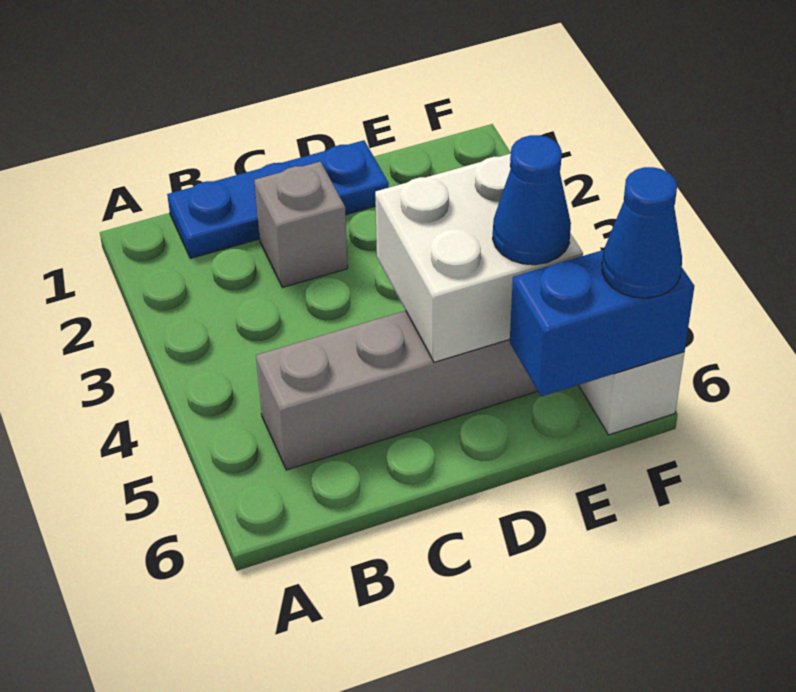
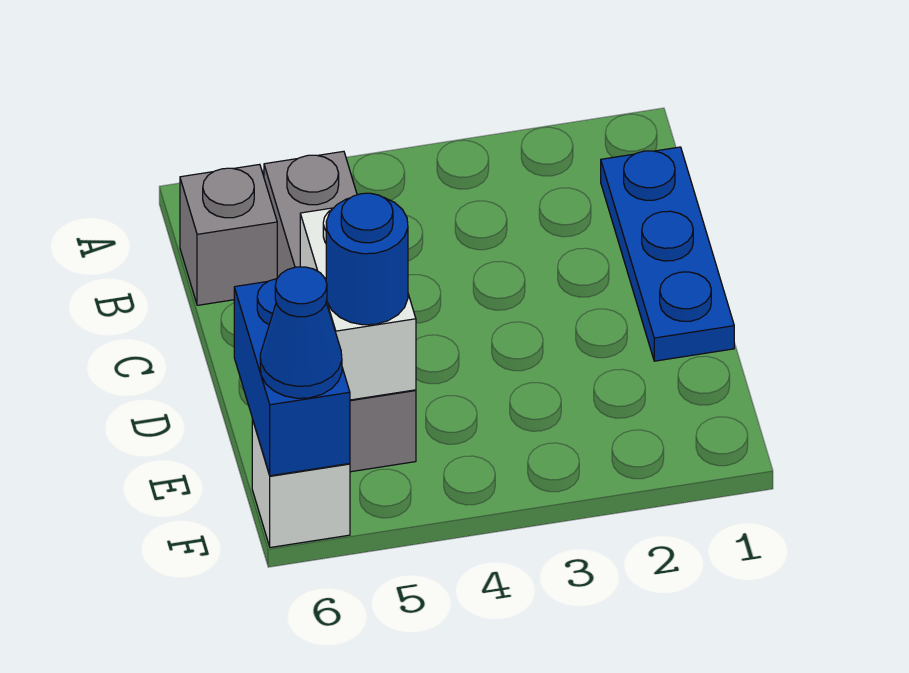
grey 1x1 brick [254,162,348,288] -> grey 1x1 brick moved to [180,164,277,305]
white 2x2 brick [375,154,583,362] -> white 1x2 brick [300,208,416,400]
blue 1x1 cone [493,135,571,265] -> blue 1x1 round brick [326,193,408,325]

